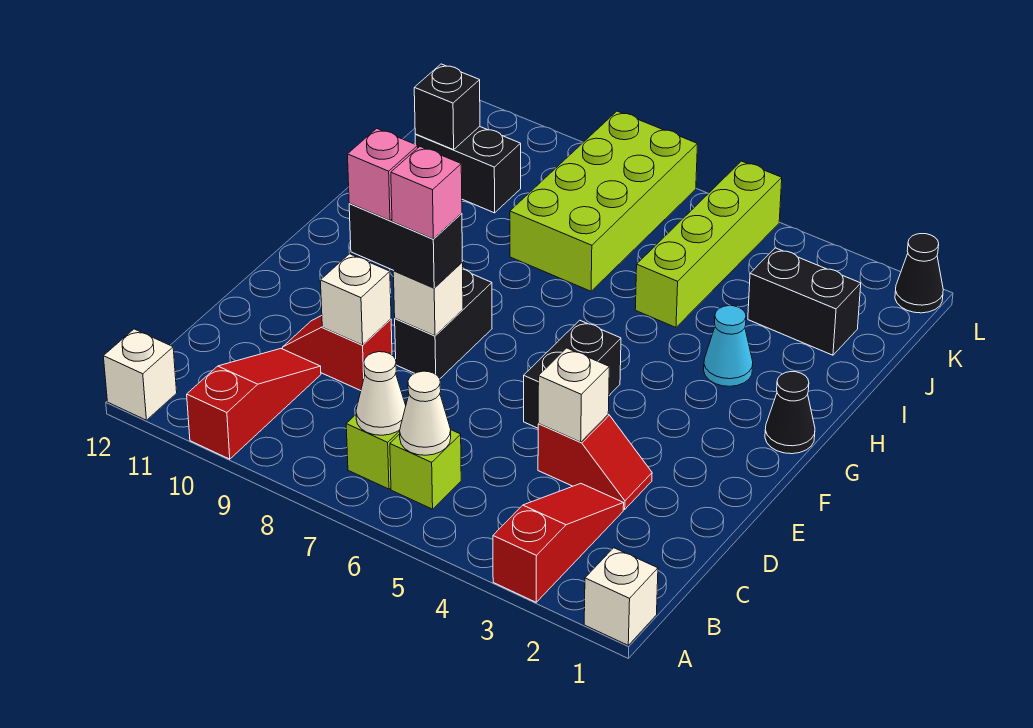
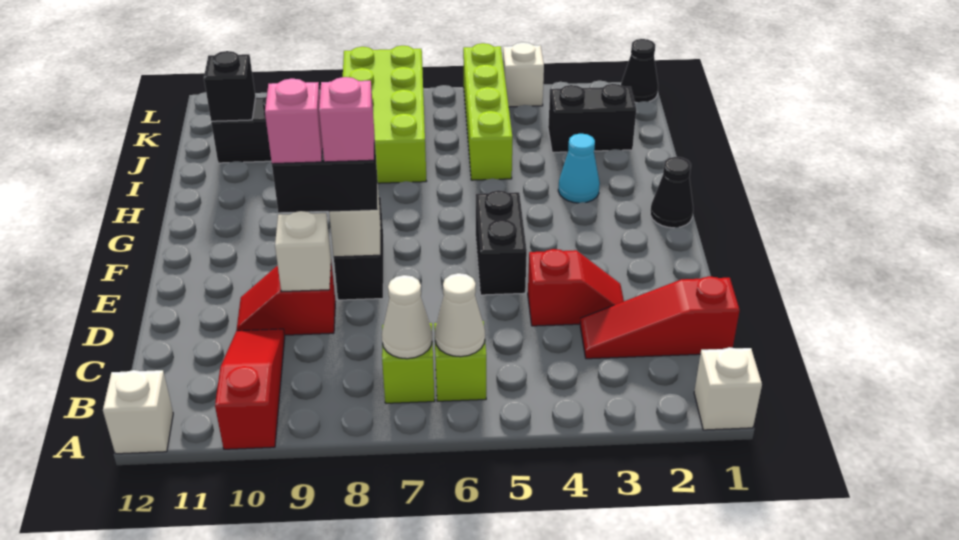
red 1x3 slope [493,484,624,602] -> red 1x3 slope turned to [580,276,740,359]
white 1x1 brick [538,348,609,442] -> white 1x1 brick moved to [503,42,544,107]

